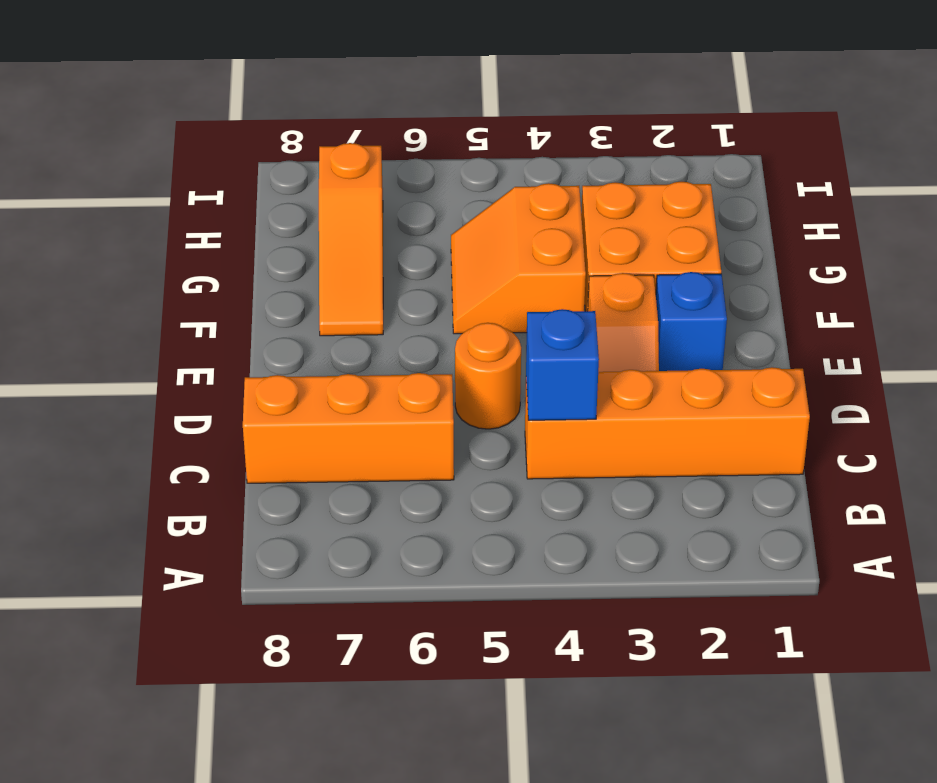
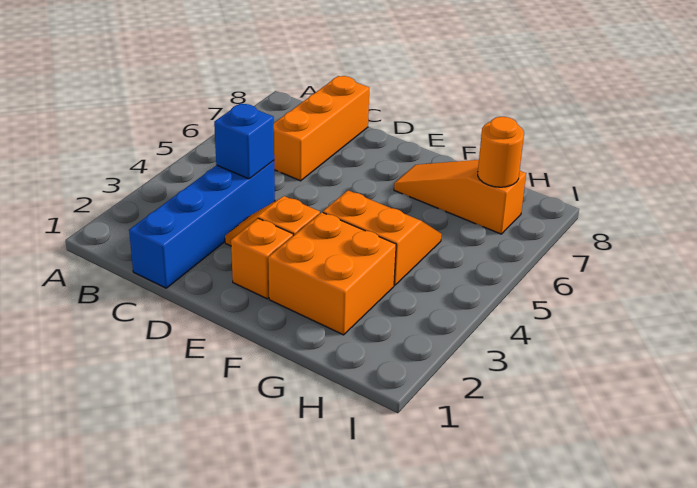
orange 1x4 brick [525,367,810,479] -> blue 1x4 brick [129,160,275,288]
orange 1x1 round brick [455,323,521,429] -> orange 1x1 round brick moved to [478,117,524,187]
blue 1x1 brick [656,272,727,371] -> orange 1x1 brick [231,218,293,299]

